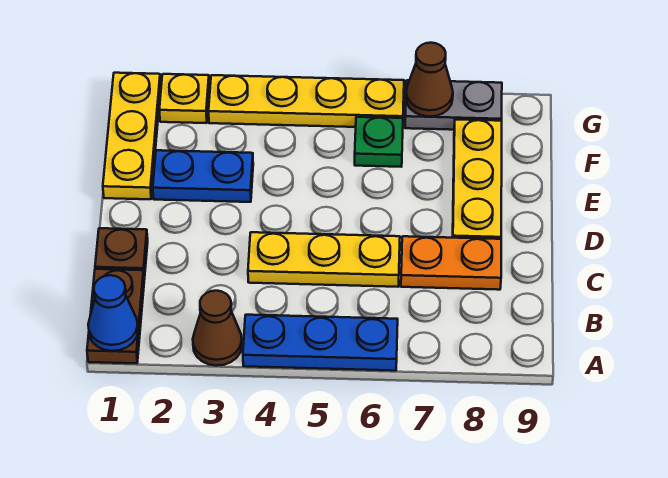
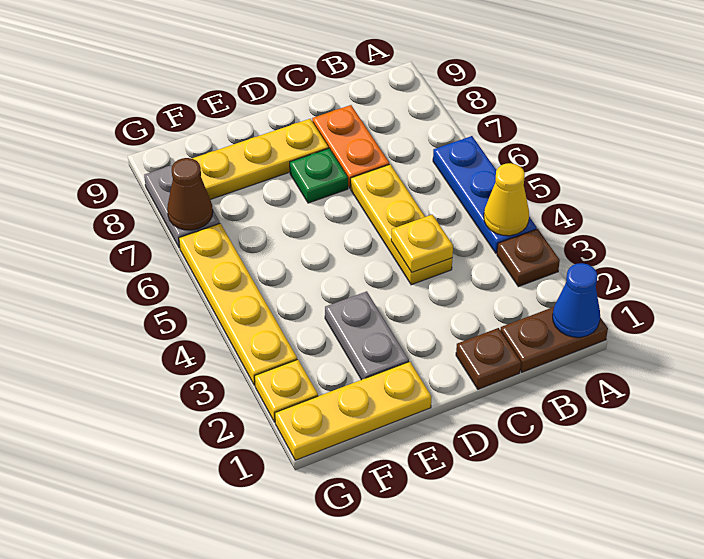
brown 1x1 cone [193,291,242,366] -> brown 1x1 plate [497,229,560,287]
none -> yellow 1x1 cone [484,163,529,236]
none -> yellow 1x1 plate [391,215,453,272]
blue 1x2 plate [153,150,253,202] -> grey 1x2 plate [325,291,409,380]
green 1x1 plate [355,117,403,167] -> green 1x1 plate moved to [290,148,348,203]

